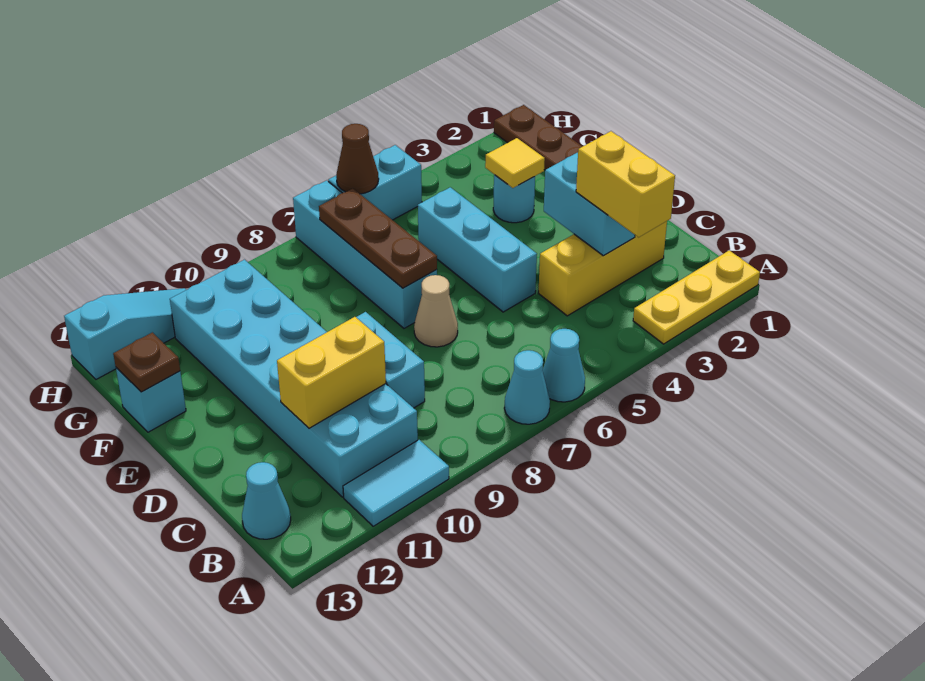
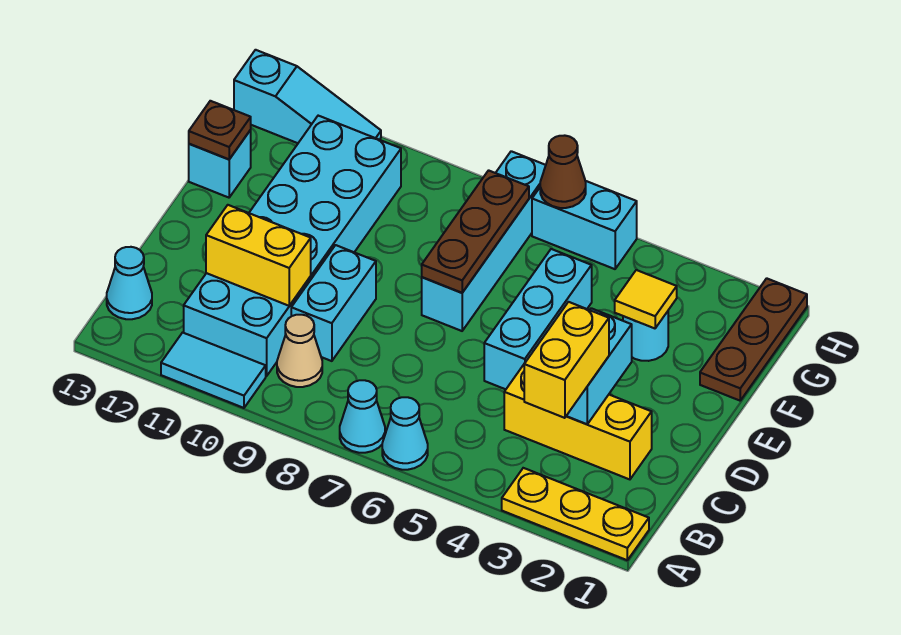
tan 1x1 cone [414,275,458,347] -> tan 1x1 cone moved to [277,315,322,387]

